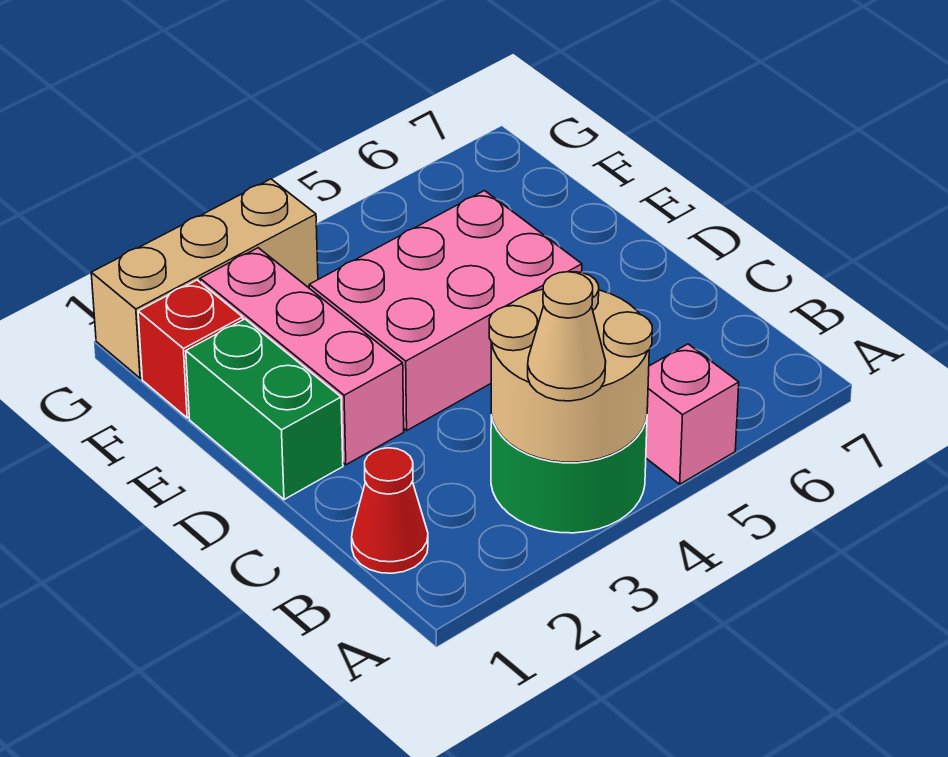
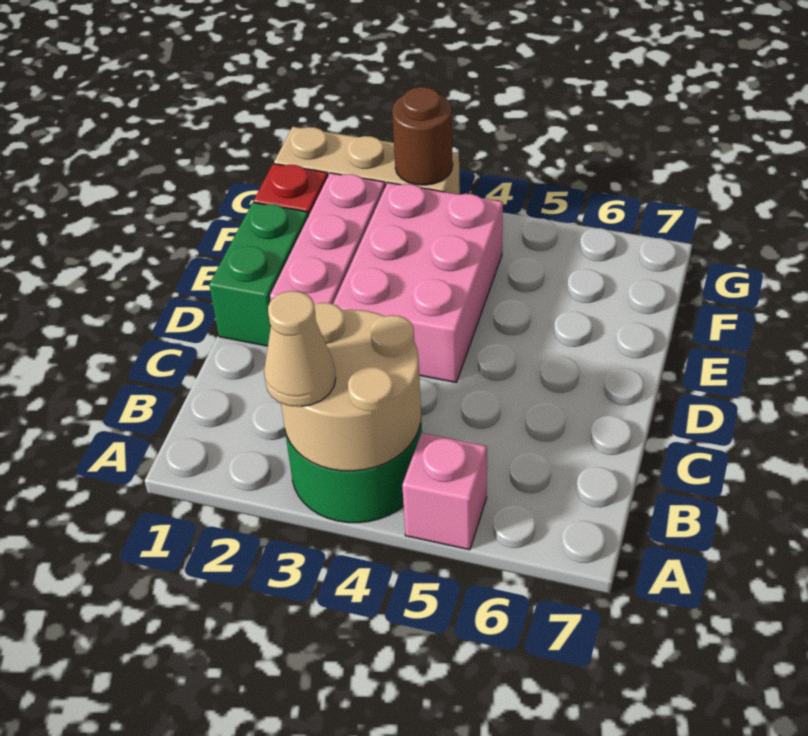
red 1x1 cone [352,448,428,573] -> none
pink 2x3 brick [309,191,582,430] -> pink 2x3 brick turned to [333,183,503,382]
none -> brown 1x1 round brick [392,87,453,185]

